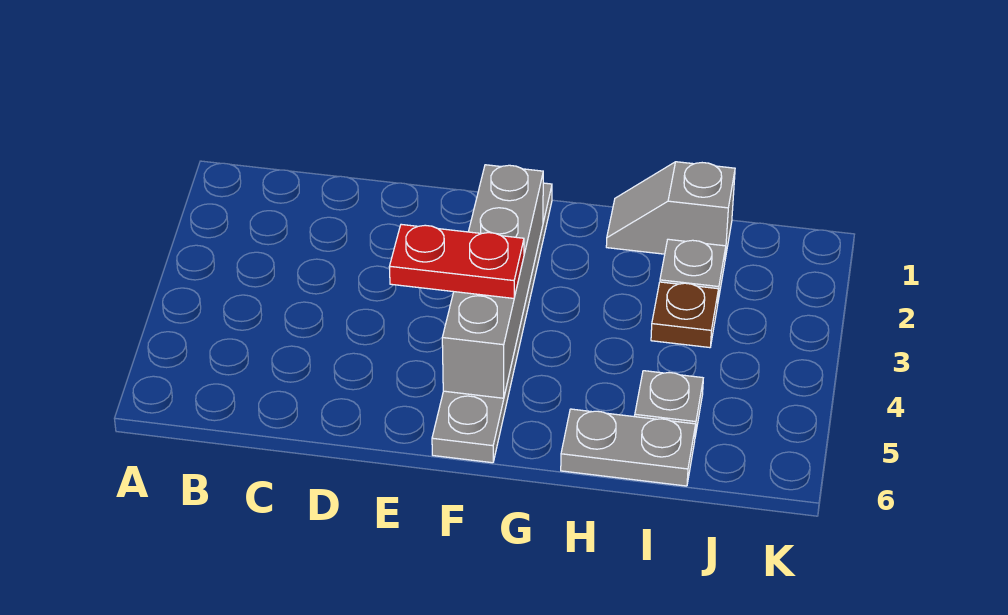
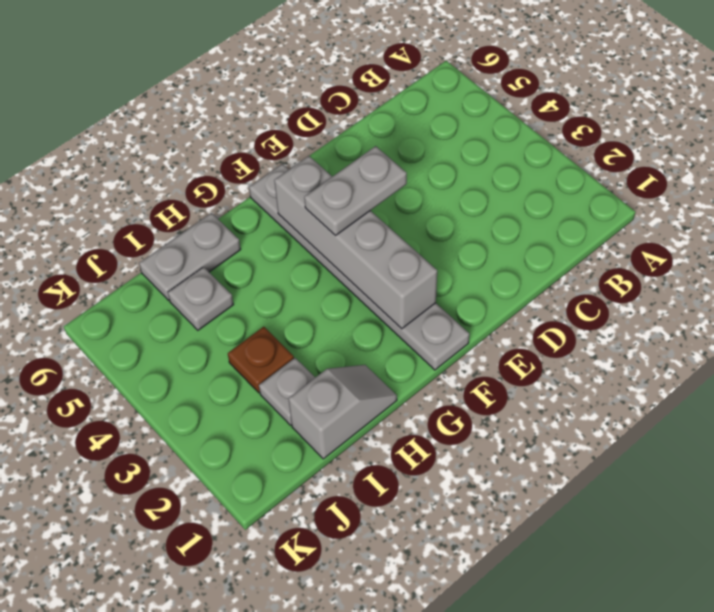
red 1x2 plate [389,224,524,298] -> grey 1x2 plate [304,146,407,236]

